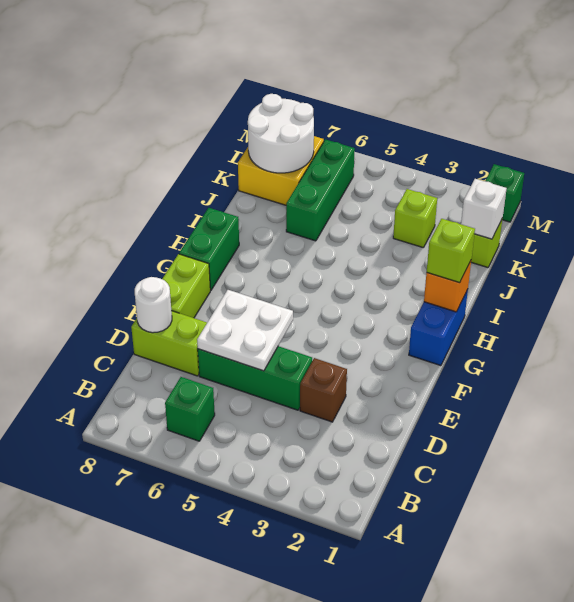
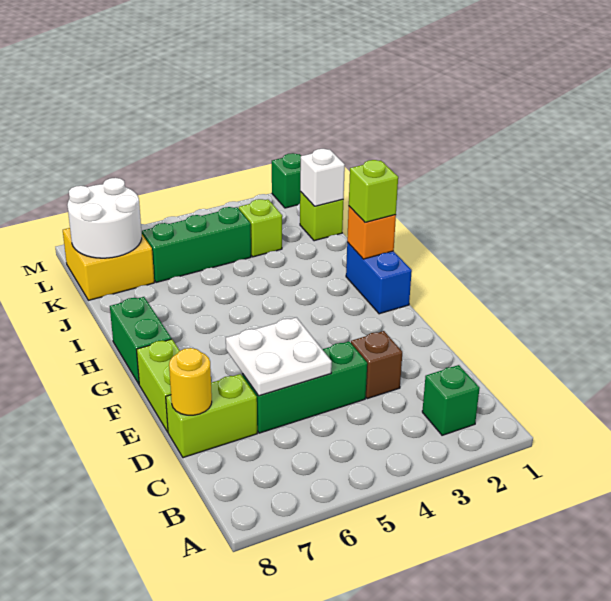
green 1x1 brick [165,377,215,441] -> green 1x1 brick moved to [422,365,480,435]
white 1x1 round brick [135,277,172,333] -> yellow 1x1 round brick [169,348,212,415]
green 1x3 brick [286,139,355,241] -> green 1x3 brick turned to [142,207,251,283]

